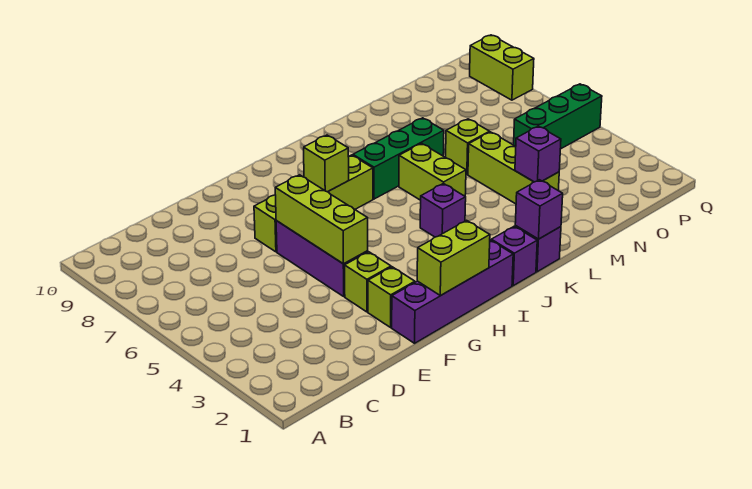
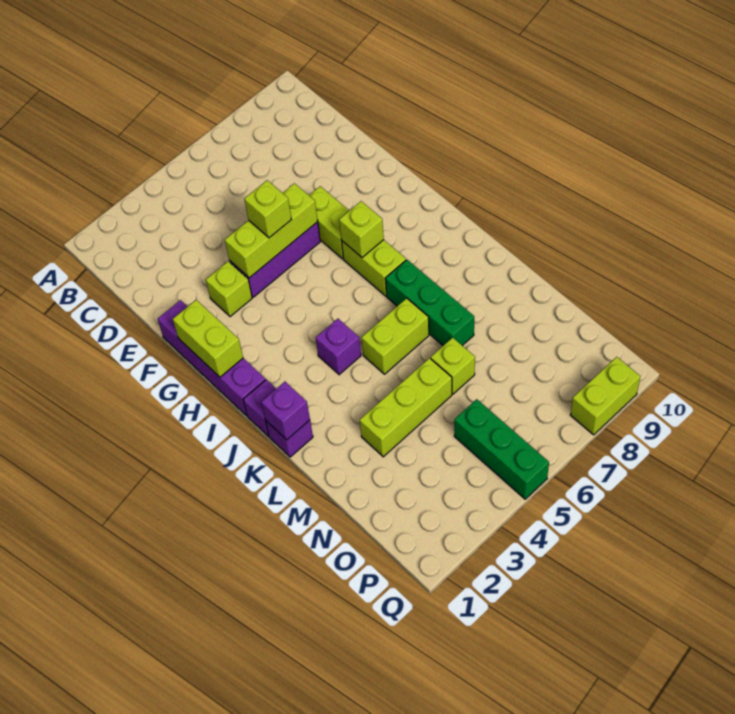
lime 1x1 brick [368,267,415,327] -> lime 1x1 brick moved to [244,180,292,238]
purple 1x1 brick [515,126,561,182] -> none

